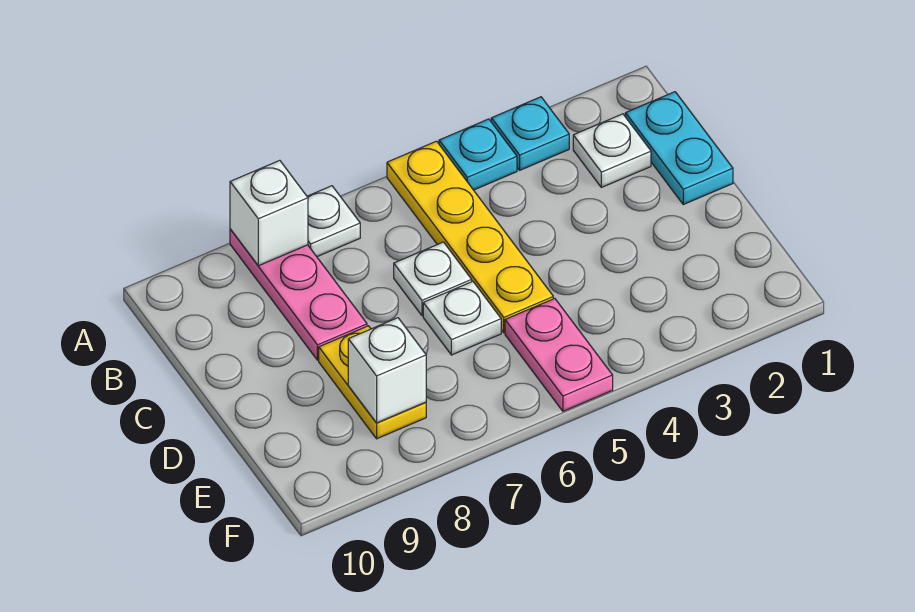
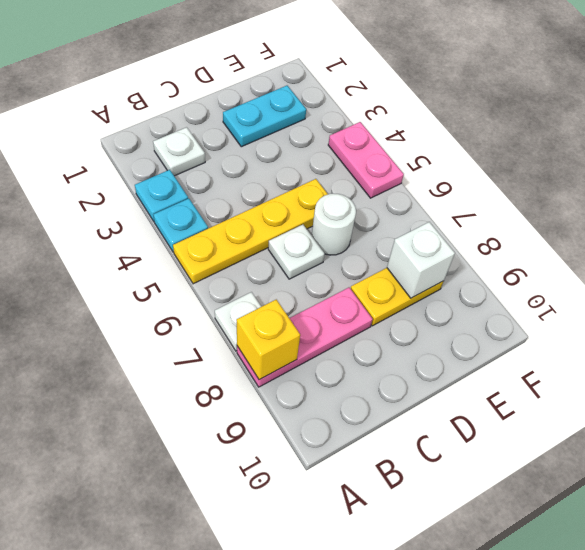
white 1x1 brick [230,160,308,266] -> yellow 1x1 brick [237,300,300,380]
cyan 1x2 plate [625,92,733,204] -> cyan 1x2 plate moved to [223,86,306,147]
white 1x1 plate [423,281,501,355] -> white 1x1 round brick [311,194,356,255]
pink 1x2 plate [505,298,613,411] -> pink 1x2 plate turned to [328,122,404,198]

